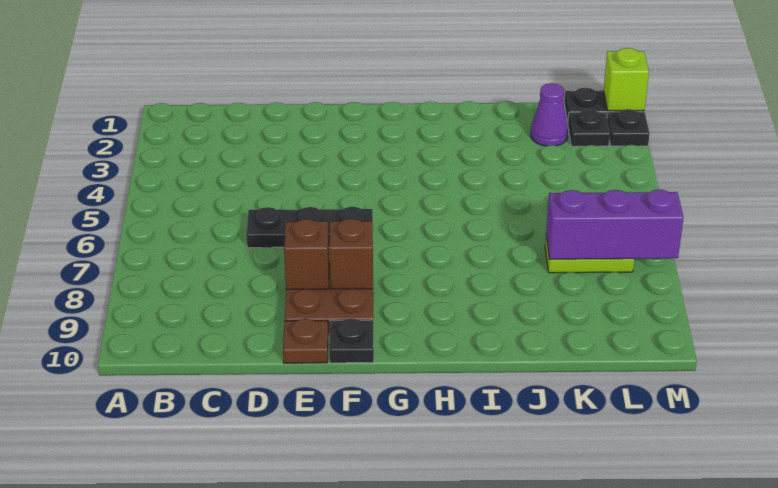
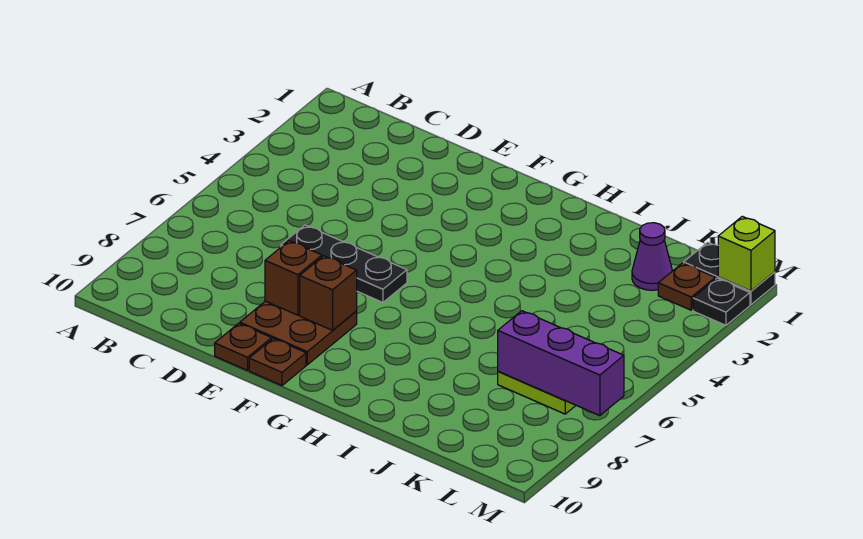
black 1x1 plate [329,318,374,363] -> brown 1x1 plate [249,338,306,385]
black 1x1 plate [568,109,610,146] -> brown 1x1 plate [658,263,715,310]

